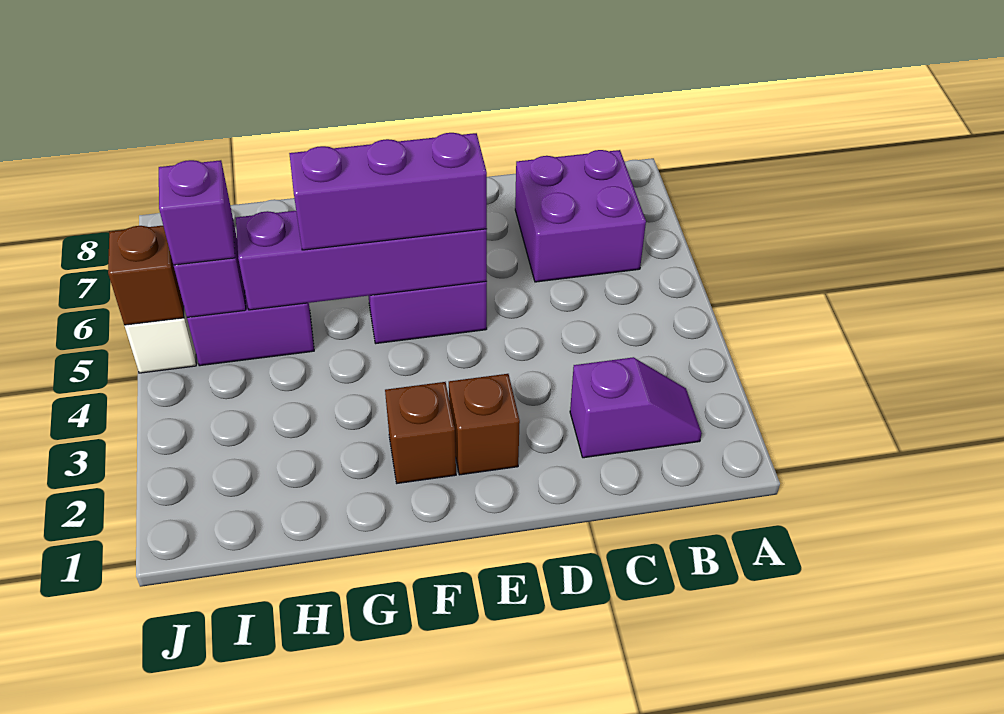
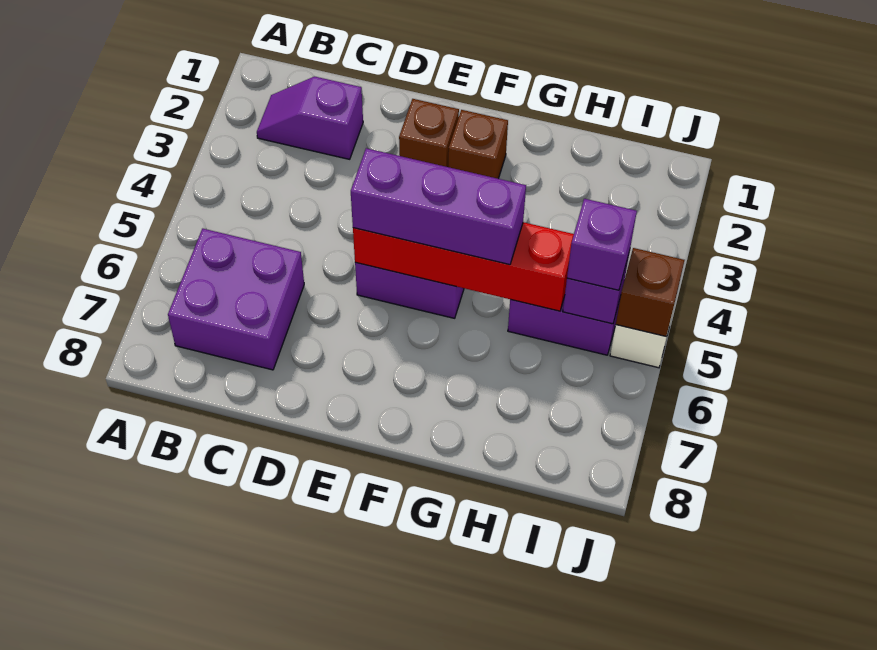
purple 1x4 brick [236,211,487,310] -> red 1x4 brick [353,222,574,311]

